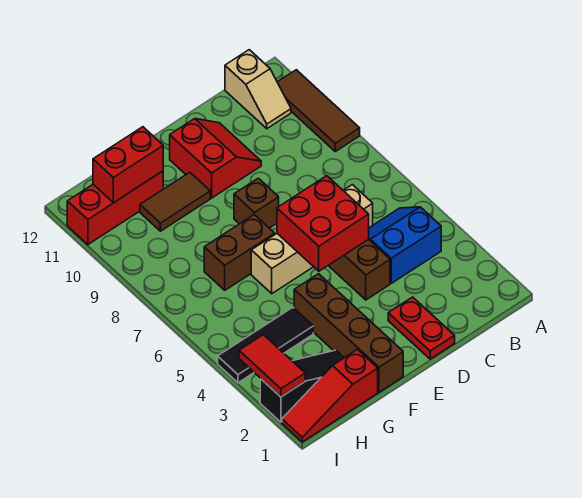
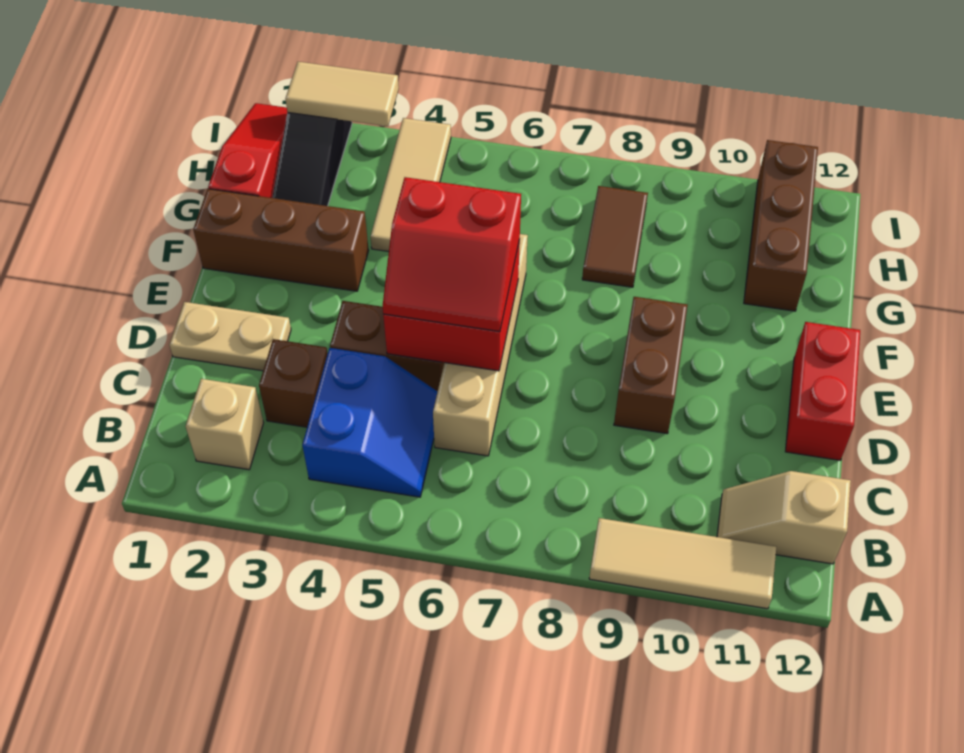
brown 1x3 tile [277,70,360,151] -> tan 1x3 tile [589,518,776,609]
none -> tan 1x1 brick [186,379,263,470]
red 1x2 plate [388,297,455,359] -> tan 1x2 plate [169,302,291,371]
red 2x2 slope [170,119,261,198] -> red 2x2 slope moved to [383,177,521,332]
brown 1x1 brick [234,178,279,228] -> brown 1x1 brick moved to [259,339,328,427]
brown 1x4 brick [294,274,403,392] -> brown 1x3 brick [193,189,369,291]
brown 1x2 brick [204,215,275,290] -> brown 1x2 brick moved to [614,297,688,434]
brown 1x2 tile [140,172,210,231] -> brown 1x2 tile moved to [582,186,648,287]
black 1x3 tile [218,307,313,383] -> tan 1x3 tile [371,118,451,252]
red 1x3 brick [67,171,163,245] -> brown 1x3 brick [744,140,818,311]
red 1x2 brick [93,127,163,203] -> red 1x2 brick moved to [785,322,860,460]
red 1x2 tile [239,335,305,397] -> tan 1x2 tile [285,62,399,126]

